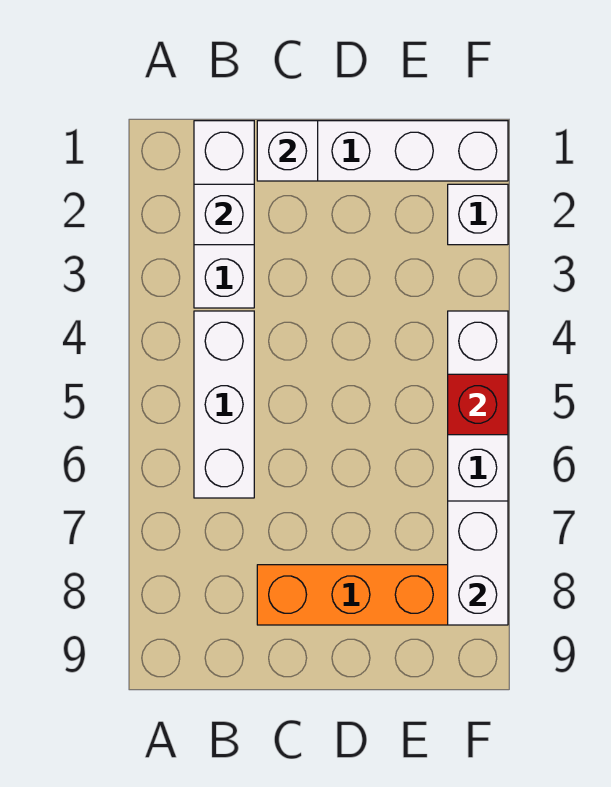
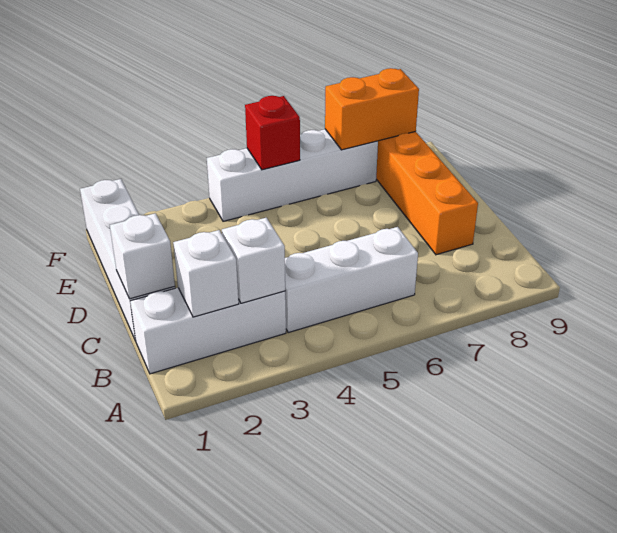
white 1x1 brick [448,184,508,245] -> white 1x1 brick moved to [222,218,285,303]
white 1x2 brick [448,501,508,625] -> orange 1x2 brick [325,68,419,150]

